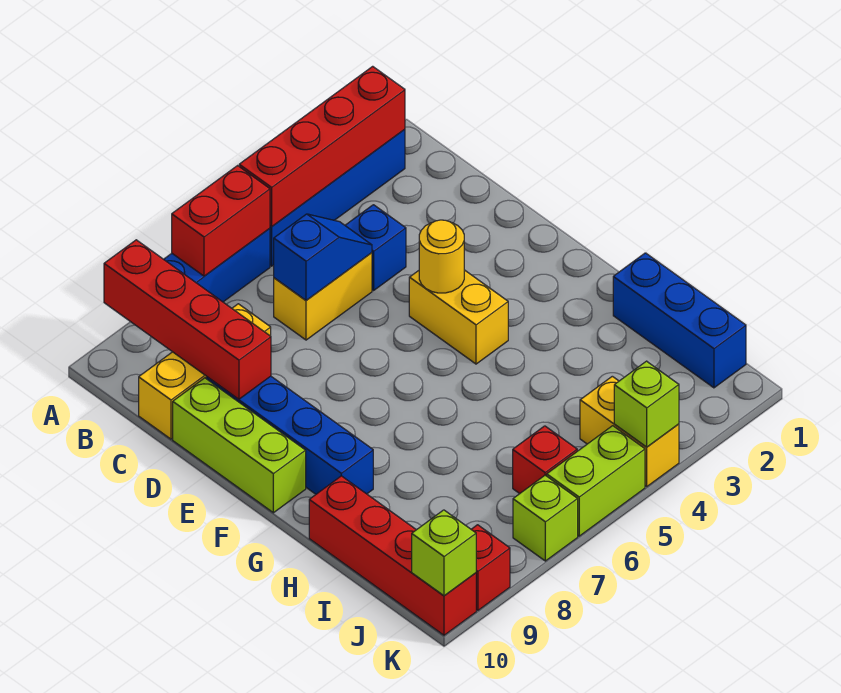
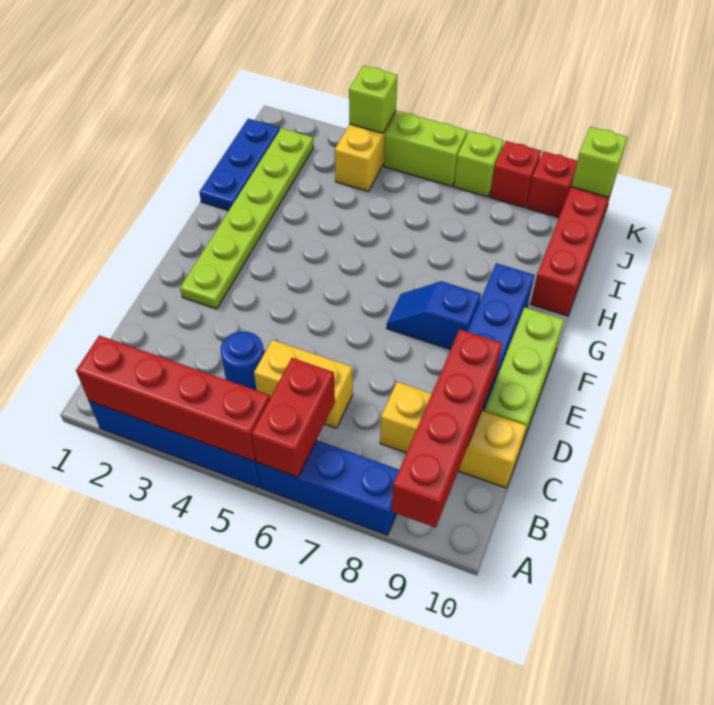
red 1x2 brick [172,166,270,276] -> red 1x2 brick turned to [252,358,335,477]
blue 1x1 brick [345,205,406,290] -> blue 1x1 round brick [221,331,264,390]
blue 1x2 slope [274,214,372,300] -> blue 1x2 slope moved to [387,281,481,350]
none -> lime 1x6 plate [180,128,314,309]
yellow 1x2 brick [409,270,508,364] -> none
yellow 1x1 round brick [419,220,464,293] -> none
blue 1x3 brick [613,253,746,388] -> blue 1x3 plate [199,119,280,211]
red 1x1 brick [513,426,577,494] -> red 1x1 brick moved to [490,141,541,207]

